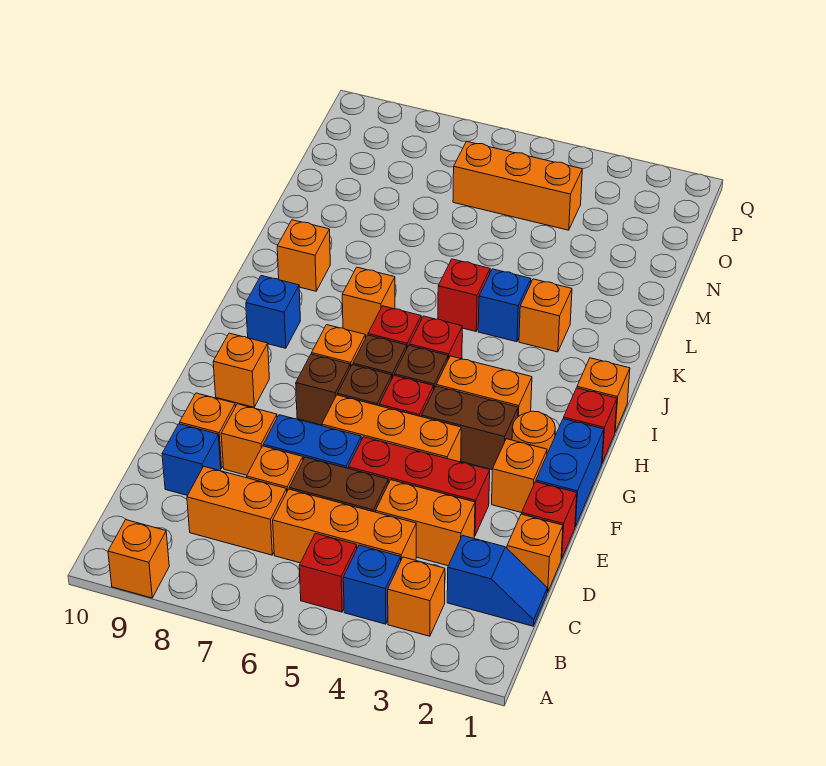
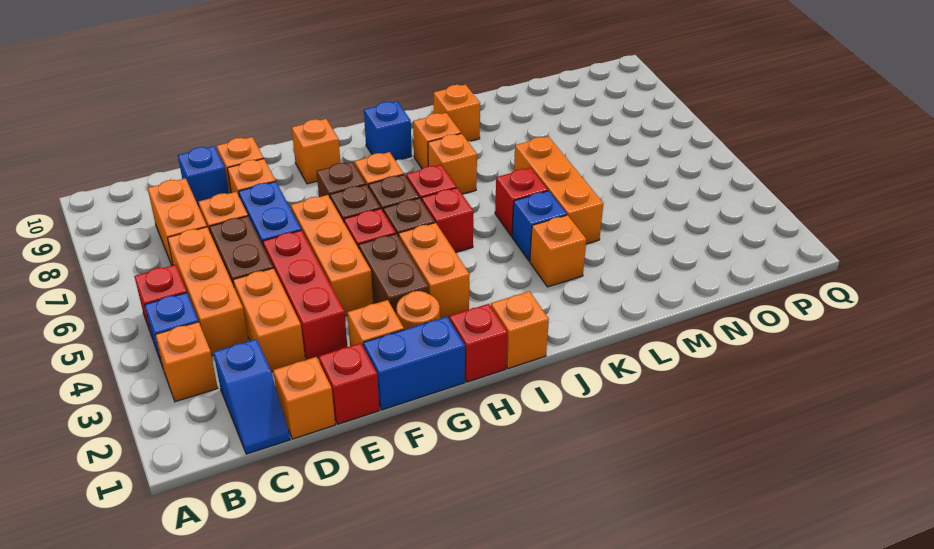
orange 1x1 brick [108,520,169,598] -> orange 1x1 brick moved to [413,113,461,168]
orange 1x3 brick [453,141,582,230] -> orange 1x3 brick moved to [514,136,603,244]

